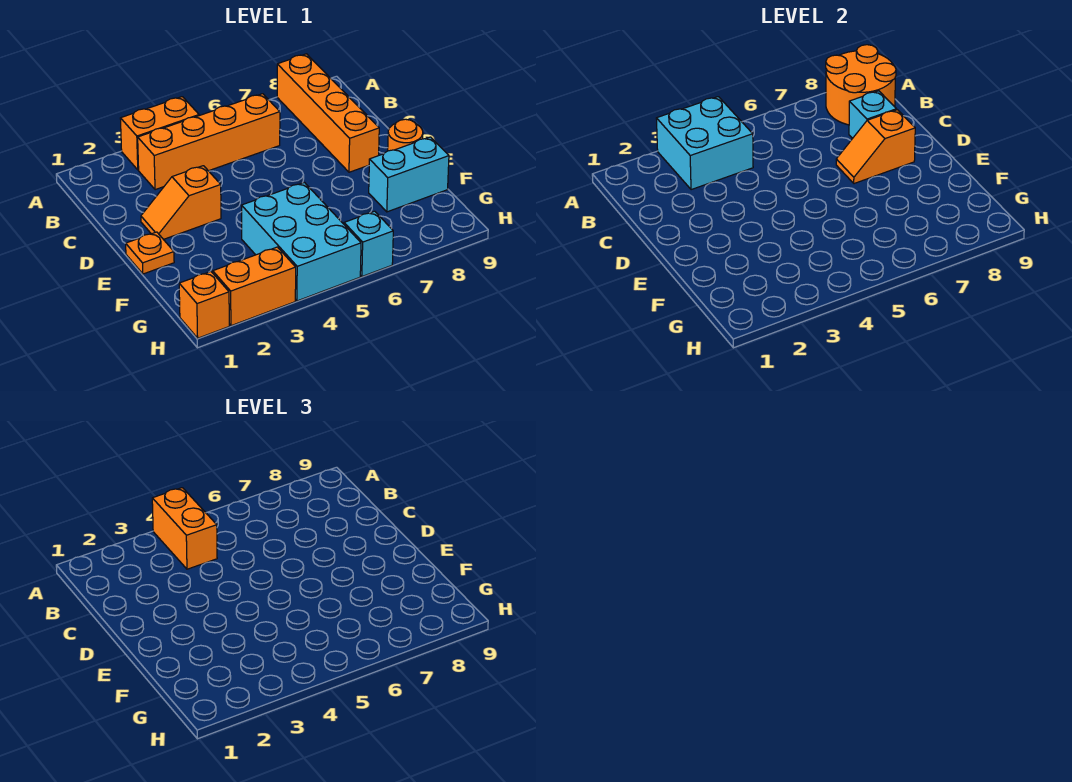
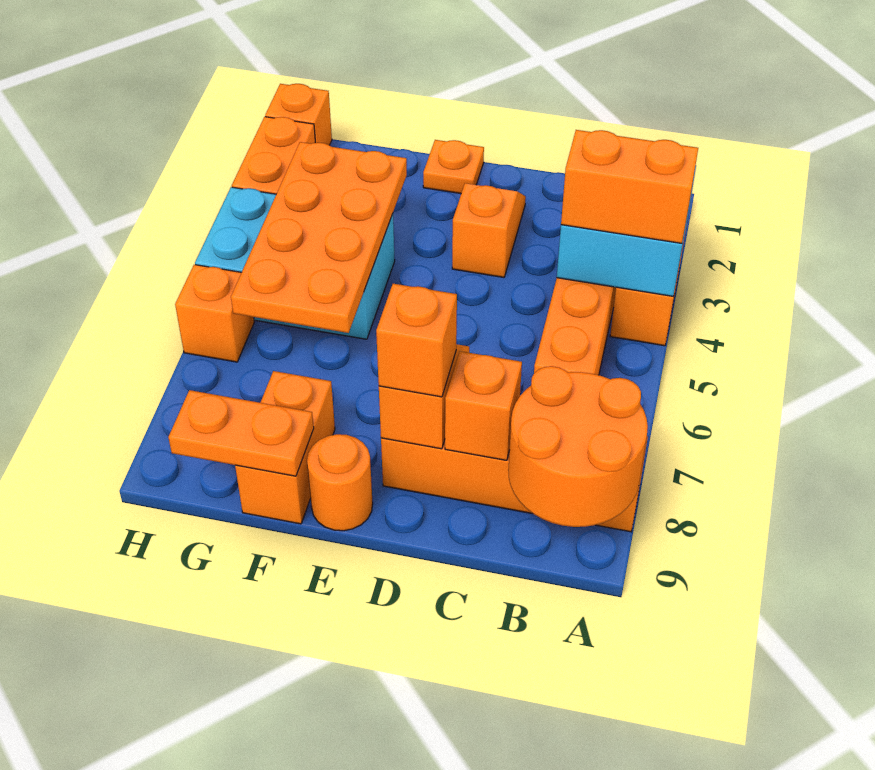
cyan 1x1 brick [849,91,897,139] -> orange 1x1 brick [445,351,522,460]
none -> orange 1x1 brick [376,284,457,397]
none -> orange 2x4 plate [231,142,407,333]
cyan 1x2 brick [369,137,449,212] -> orange 1x2 brick [235,371,335,524]
none -> orange 1x2 plate [168,390,314,476]
cyan 1x1 brick [344,211,393,276] -> orange 1x1 brick [175,265,254,362]

